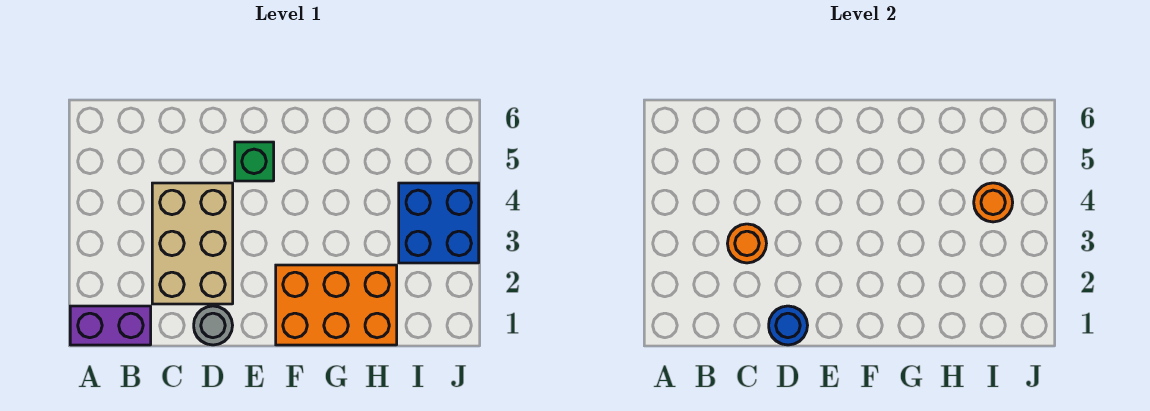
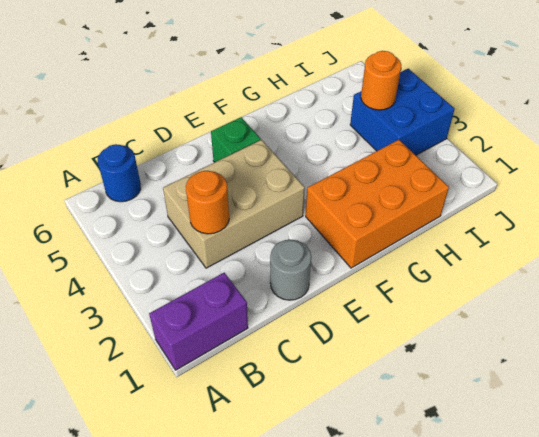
tan 2x3 brick [152,183,233,304] -> tan 2x3 brick turned to [163,140,305,268]
blue 1x1 round brick [769,306,808,345] -> blue 1x1 round brick moved to [98,144,141,202]

